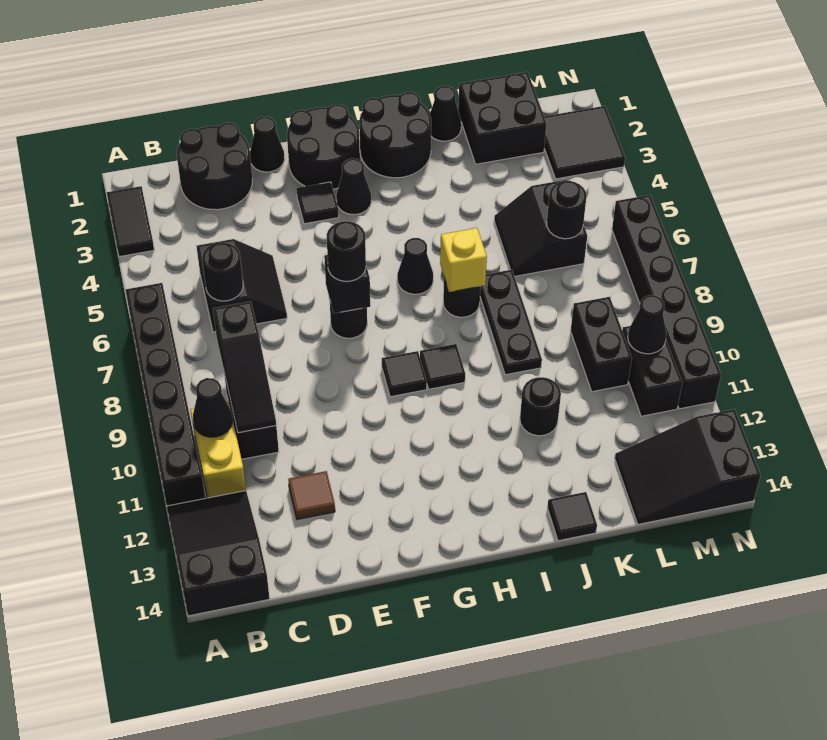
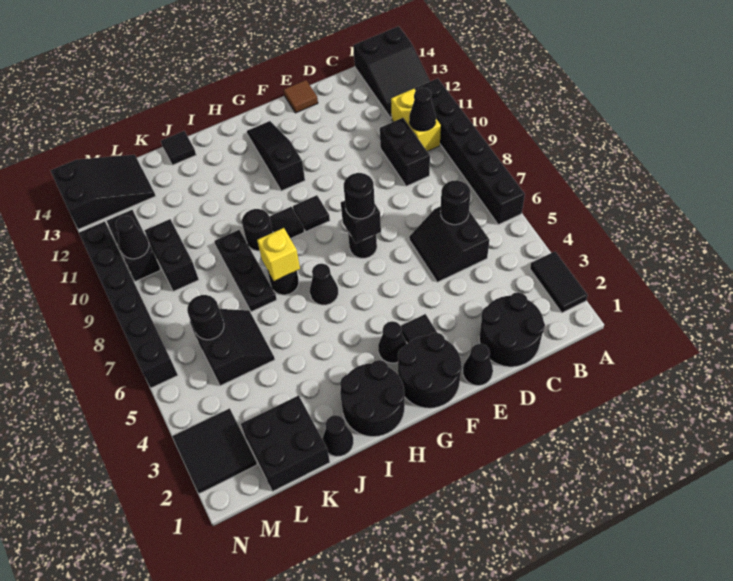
black 1x3 slope [213,301,276,433] -> black 1x3 slope moved to [247,121,305,191]
brown 1x1 tile [288,471,335,519] -> brown 1x1 tile moved to [284,80,318,113]
black 1x1 round brick [520,377,561,436] -> black 1x1 round brick moved to [242,209,273,251]

